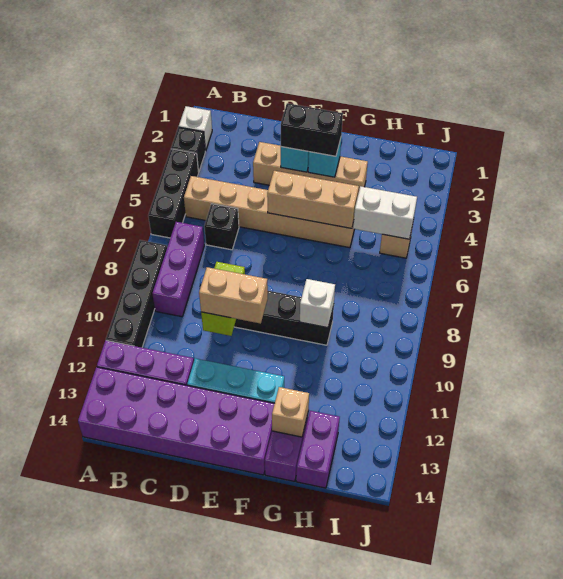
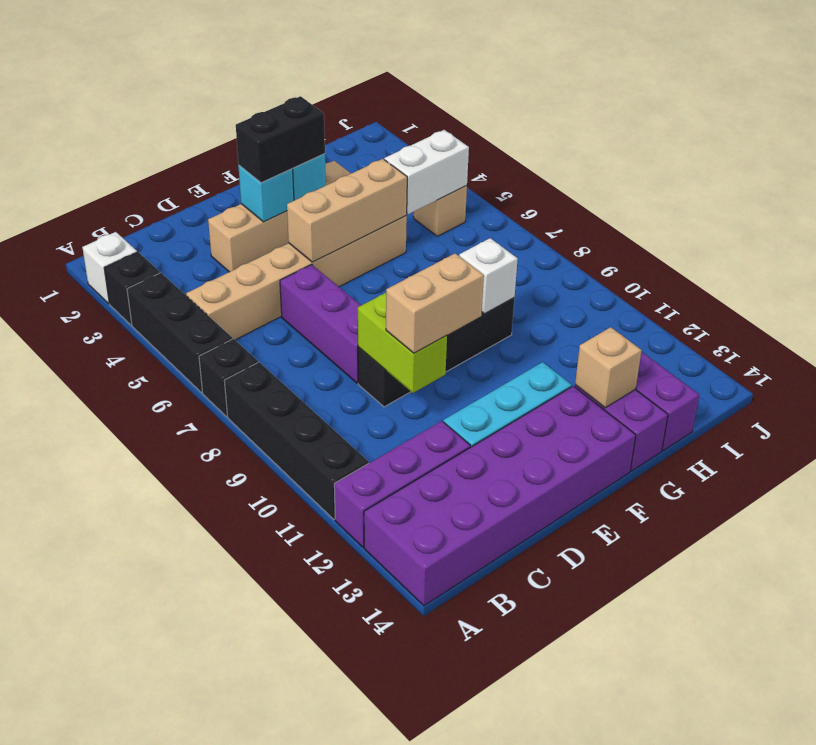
purple 1x3 brick [152,222,204,317] -> purple 1x3 brick moved to [280,265,361,383]
black 1x1 brick [204,204,239,250] -> black 1x1 brick moved to [199,339,258,417]

